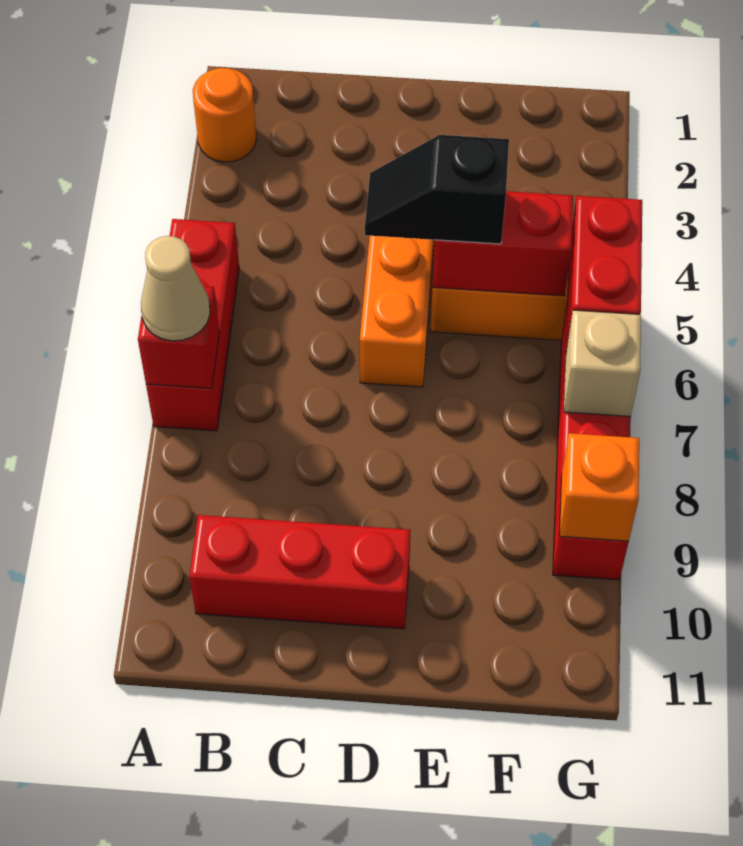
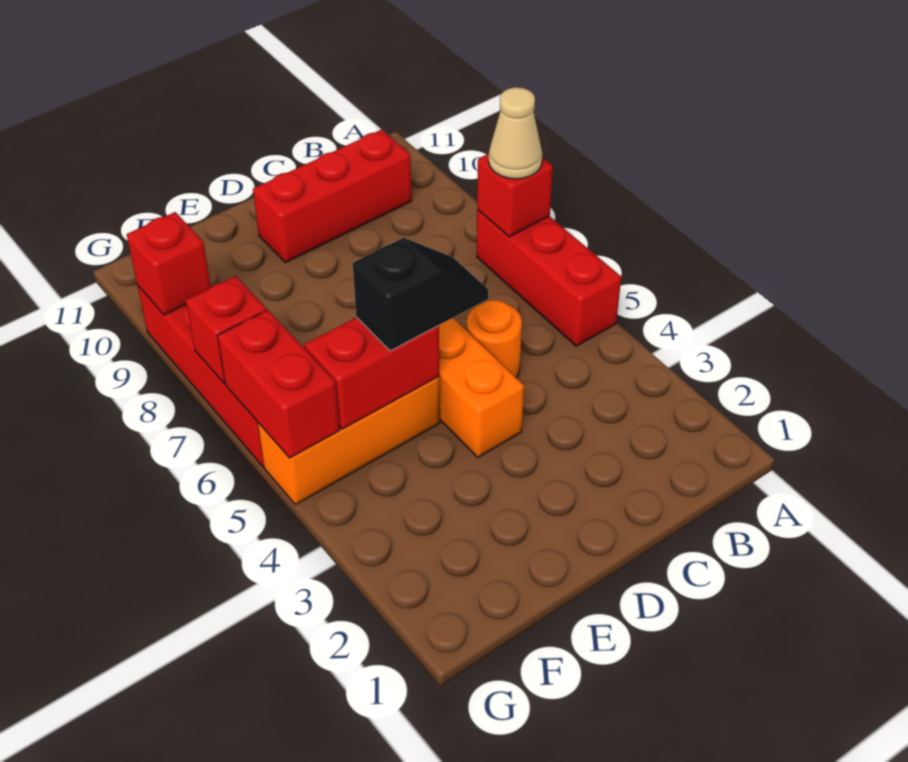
orange 1x1 round brick [193,68,256,162] -> orange 1x1 round brick moved to [467,300,522,378]
tan 1x1 brick [564,310,641,417] -> red 1x1 brick [186,276,267,383]
orange 1x1 brick [559,433,639,541] -> red 1x1 brick [127,212,211,315]

